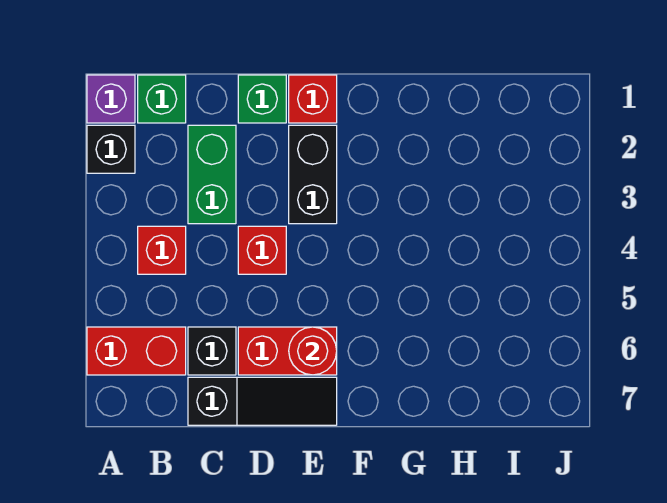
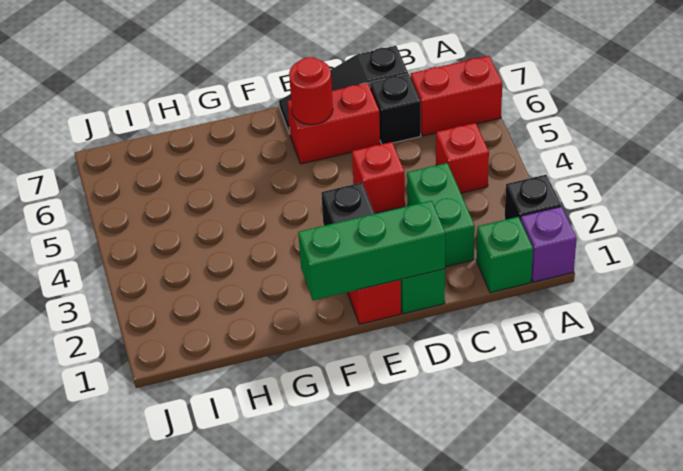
none -> green 1x3 brick [298,201,445,300]

